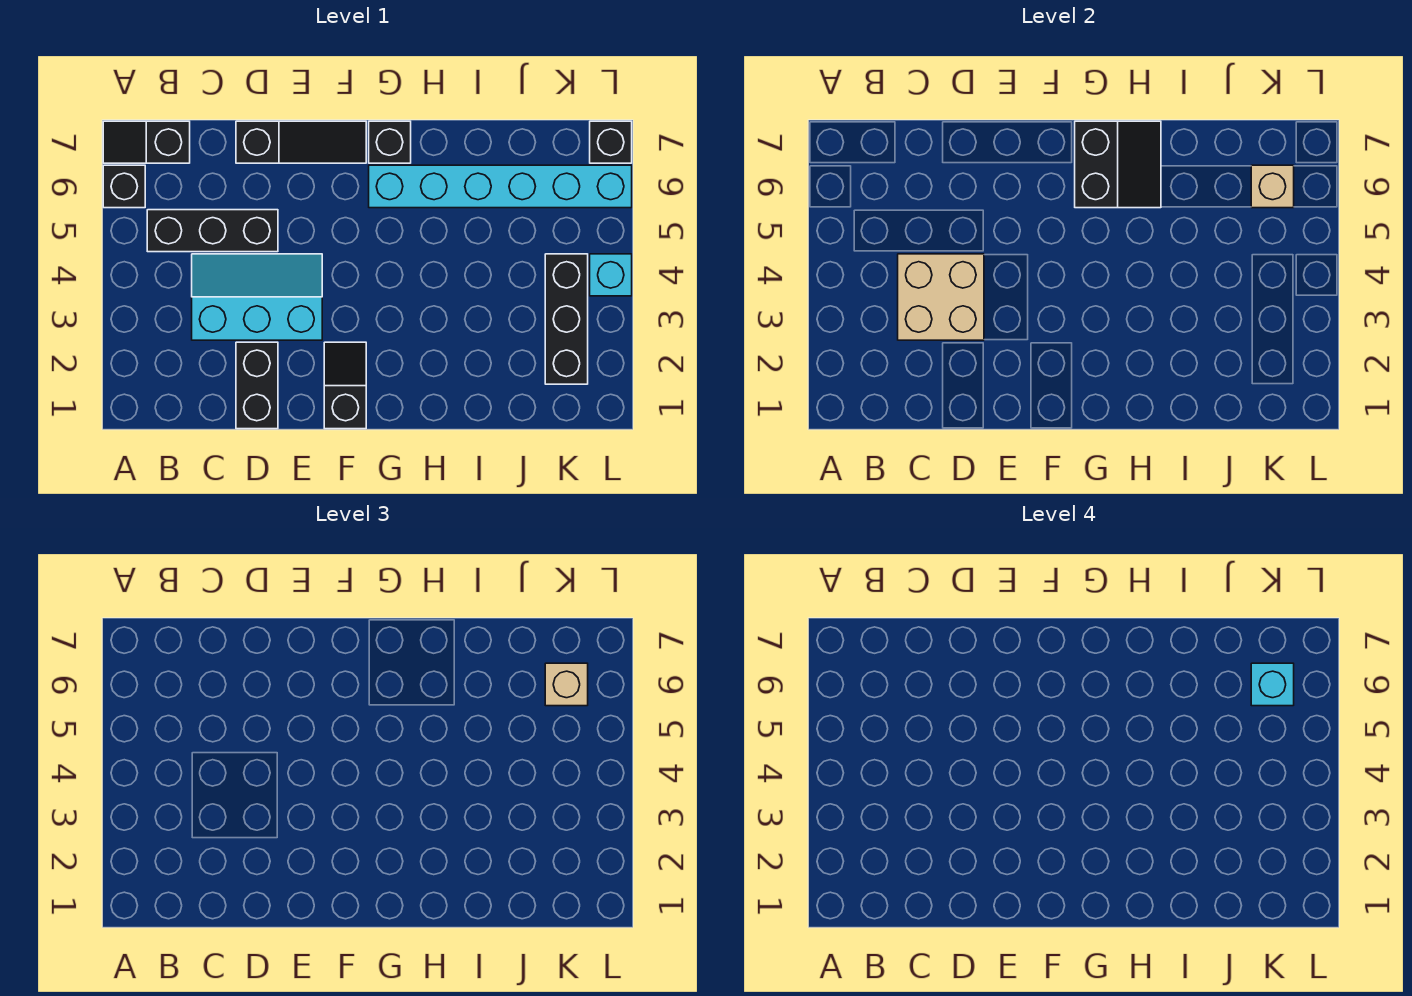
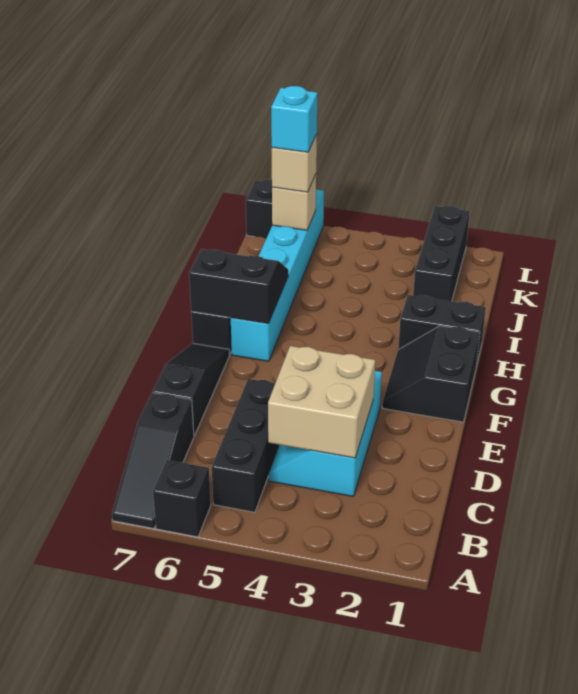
black 1x2 slope [103,121,190,163] -> black 1x3 slope [112,393,194,529]
black 1x2 brick [236,342,278,429] -> black 1x2 brick moved to [398,295,486,366]
black 1x2 slope [324,342,366,429] -> black 2x2 slope [382,326,480,422]
black 1x3 brick [545,254,588,384] -> black 1x3 brick turned to [413,206,470,302]
cyan 1x1 brick [590,254,632,296] -> none

